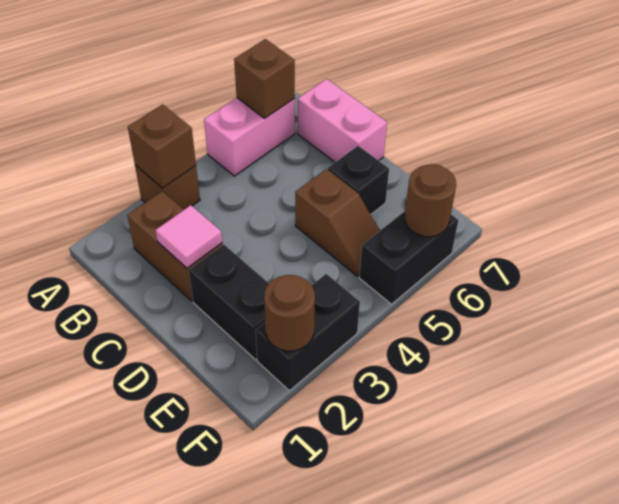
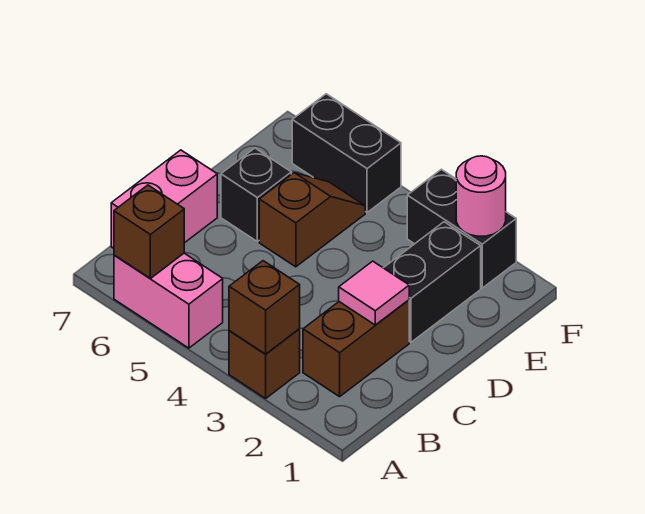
brown 1x1 round brick [264,275,315,351] -> pink 1x1 round brick [456,156,506,236]
brown 1x1 round brick [404,164,456,237] -> none

